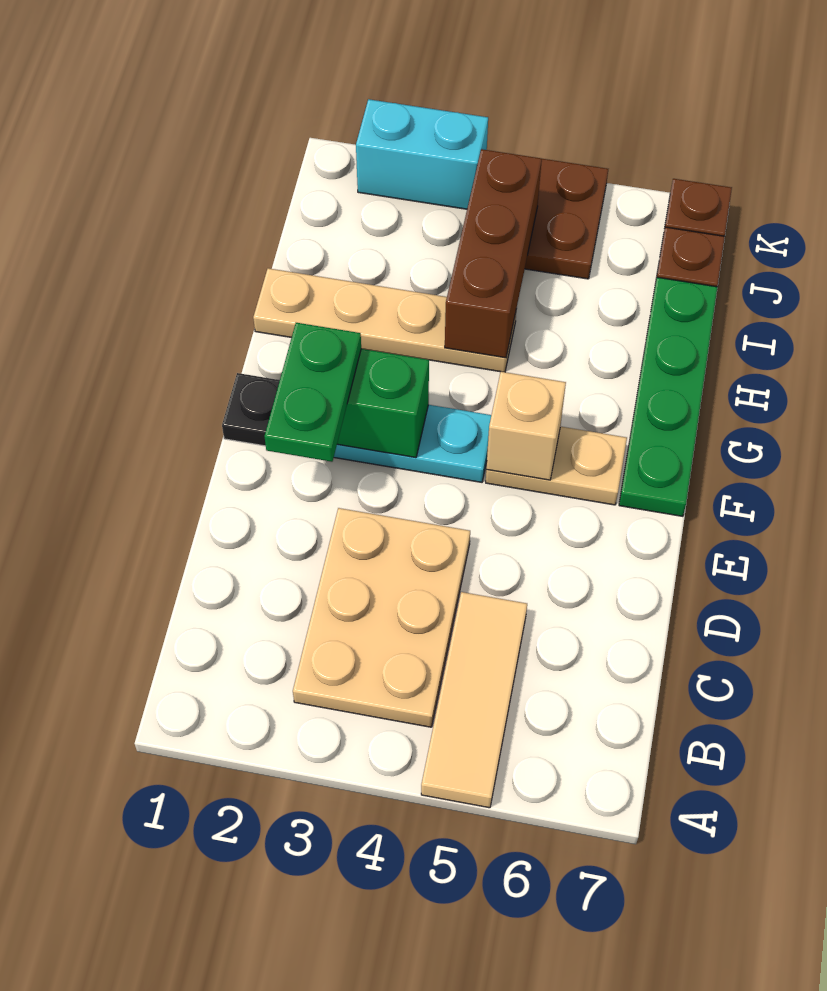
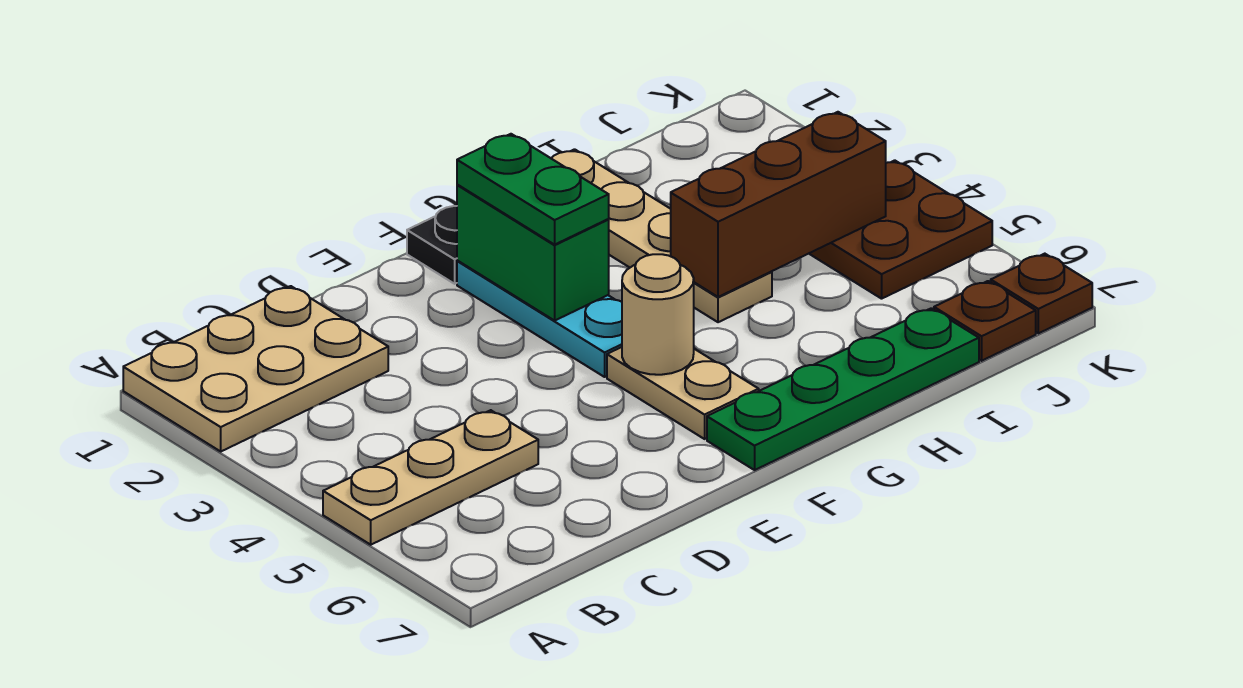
tan 1x3 tile [421,592,527,808] -> tan 1x3 plate [323,410,538,545]
tan 2x3 plate [293,508,470,727] -> tan 2x3 plate moved to [123,286,388,451]
green 1x2 plate [264,323,361,462] -> green 1x2 plate turned to [457,134,609,245]
tan 1x1 brick [486,372,566,480] -> tan 1x1 round brick [622,254,694,375]
cyan 1x2 brick [356,99,488,209] -> none

